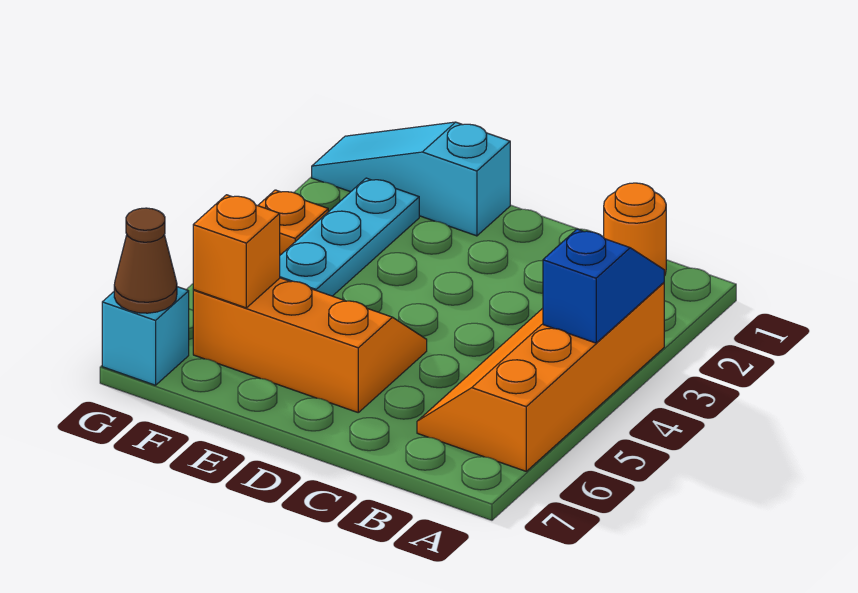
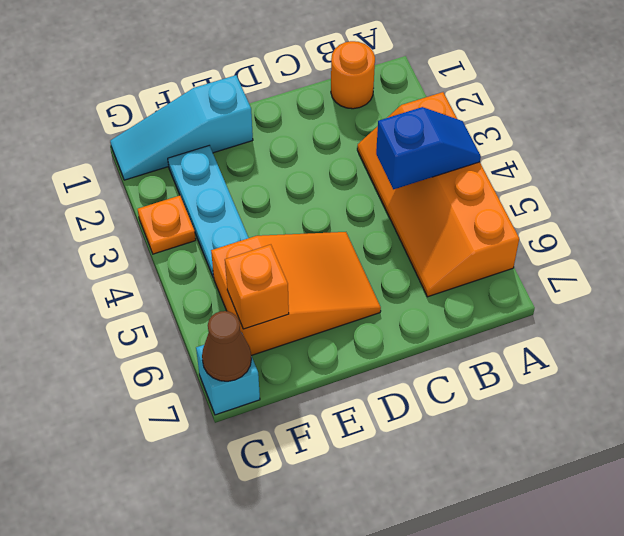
blue 1x2 slope [543,229,664,343] -> blue 1x2 slope turned to [376,107,481,189]
orange 2x3 slope [193,278,427,412] -> orange 2x3 slope turned to [211,232,381,356]

